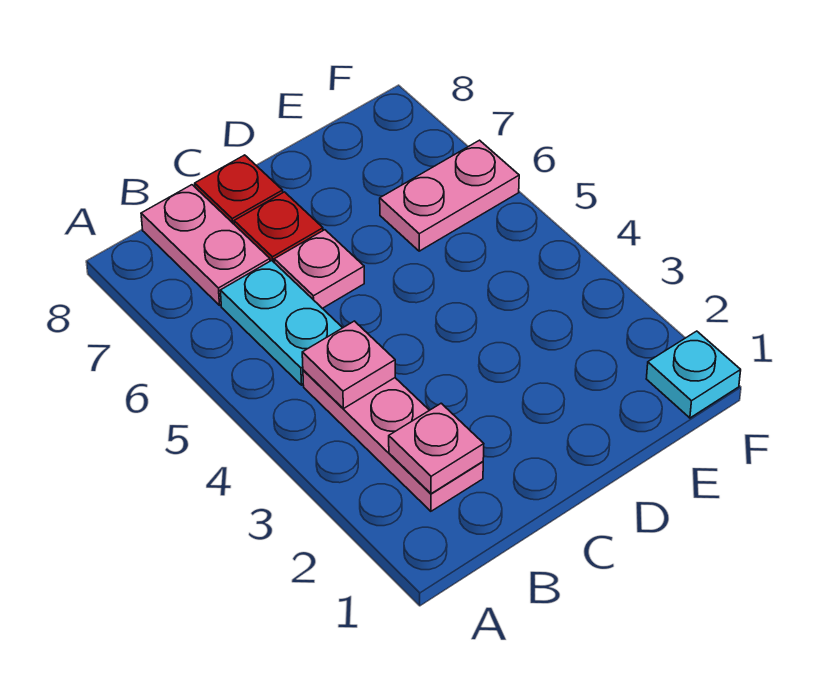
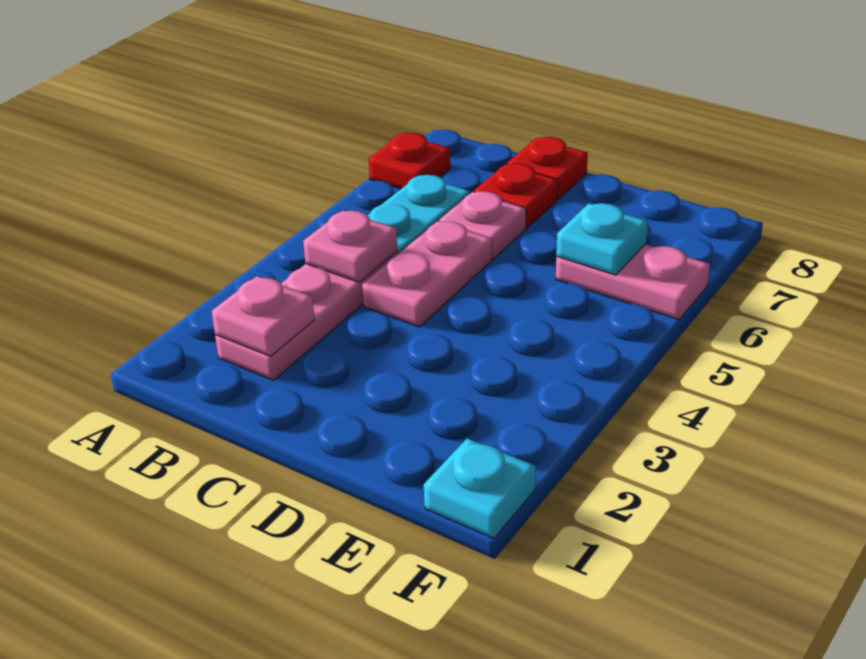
none -> red 1x1 plate [369,133,450,189]
pink 1x2 plate [141,185,270,305] -> pink 1x2 plate moved to [362,221,492,327]
none -> cyan 1x1 plate [556,203,648,275]

